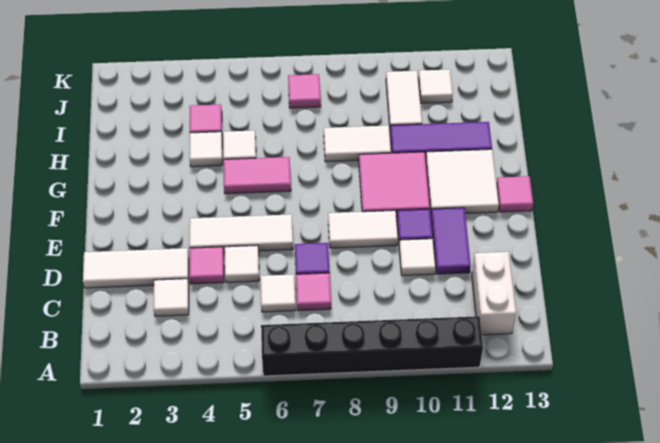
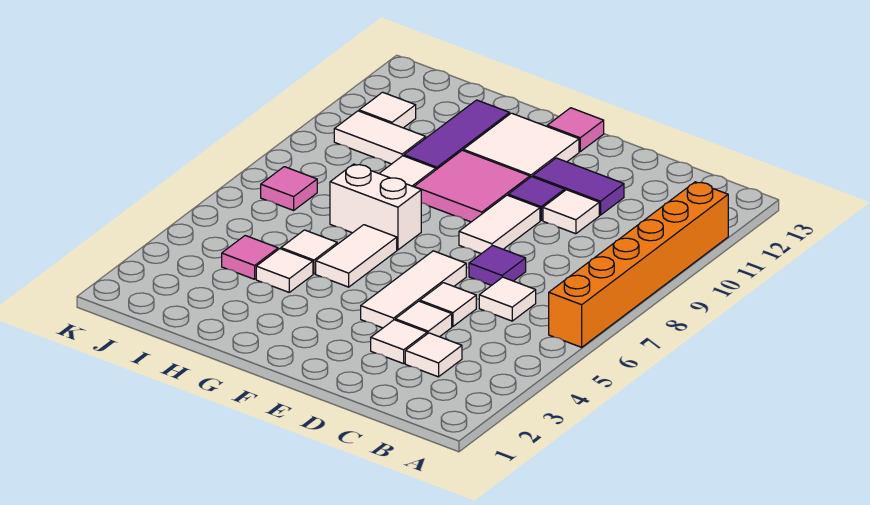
black 1x6 brick [261,316,483,376] -> orange 1x6 brick [549,182,728,347]
white 1x2 brick [472,252,516,335] -> white 1x2 brick moved to [330,164,421,250]
pink 1x1 tile [296,273,331,311] -> none
white 1x3 tile [83,248,189,288] -> white 1x1 tile [371,320,427,364]
pink 1x1 tile [189,247,224,284] -> white 1x1 tile [395,301,452,337]
pink 1x2 tile [223,157,291,194] -> white 1x2 tile [316,225,397,287]

